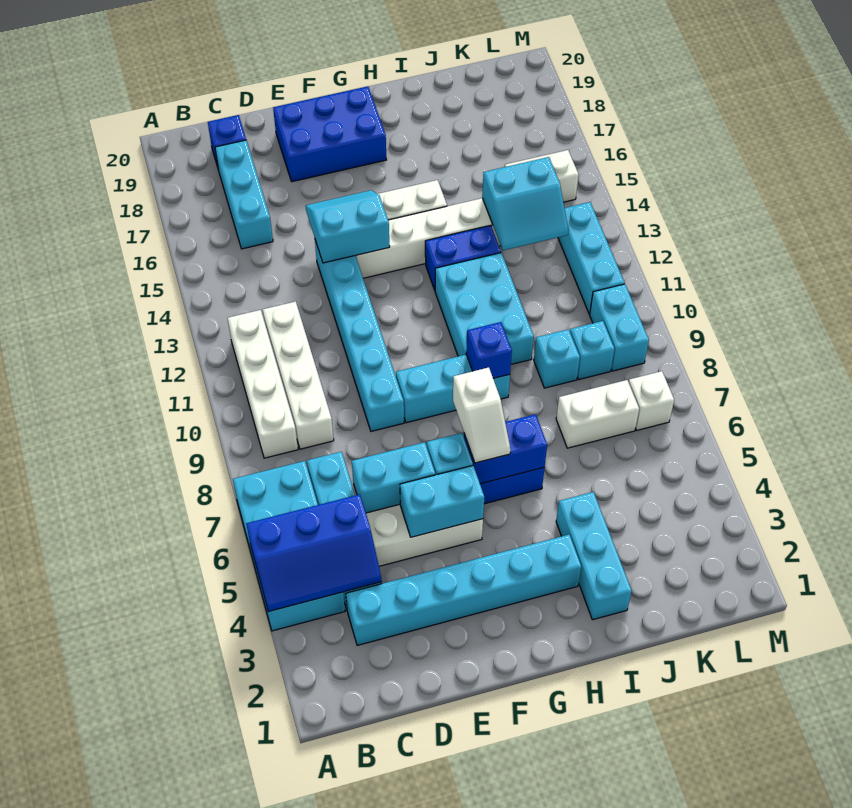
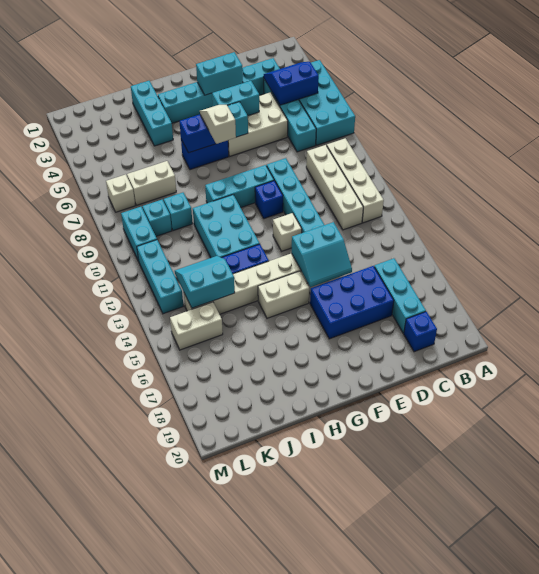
blue 2x3 slope [246,494,382,612] -> blue 2x2 slope [264,62,319,105]
cyan 1x2 brick [352,442,435,513] -> cyan 1x2 brick moved to [196,52,243,95]
blue 2x3 brick [273,86,386,182] -> blue 2x3 brick moved to [310,266,394,339]
none -> white 1x1 brick [273,213,302,251]
blue 1x1 brick [466,322,512,378] -> blue 1x1 brick moved to [255,181,283,219]

